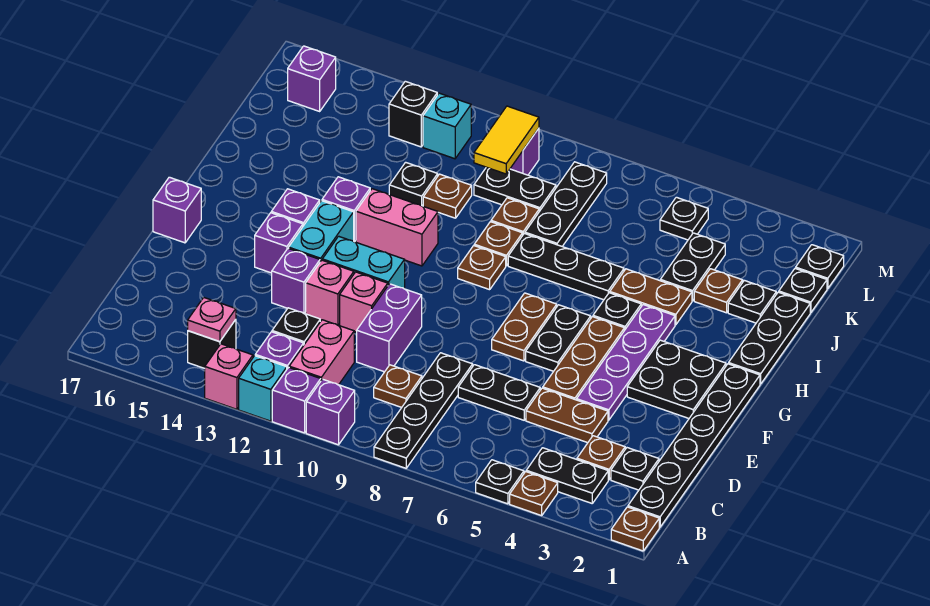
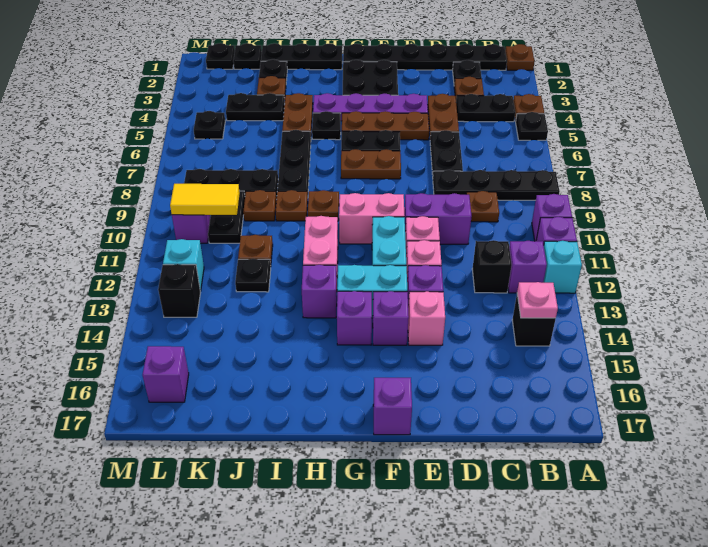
pink 1x1 brick [205,344,253,409] -> pink 1x1 brick moved to [408,291,445,345]
black 1x2 plate [526,448,608,503] -> black 1x2 plate turned to [456,94,515,122]
pink 1x2 brick [289,320,354,385] -> pink 1x2 brick moved to [339,193,405,244]

